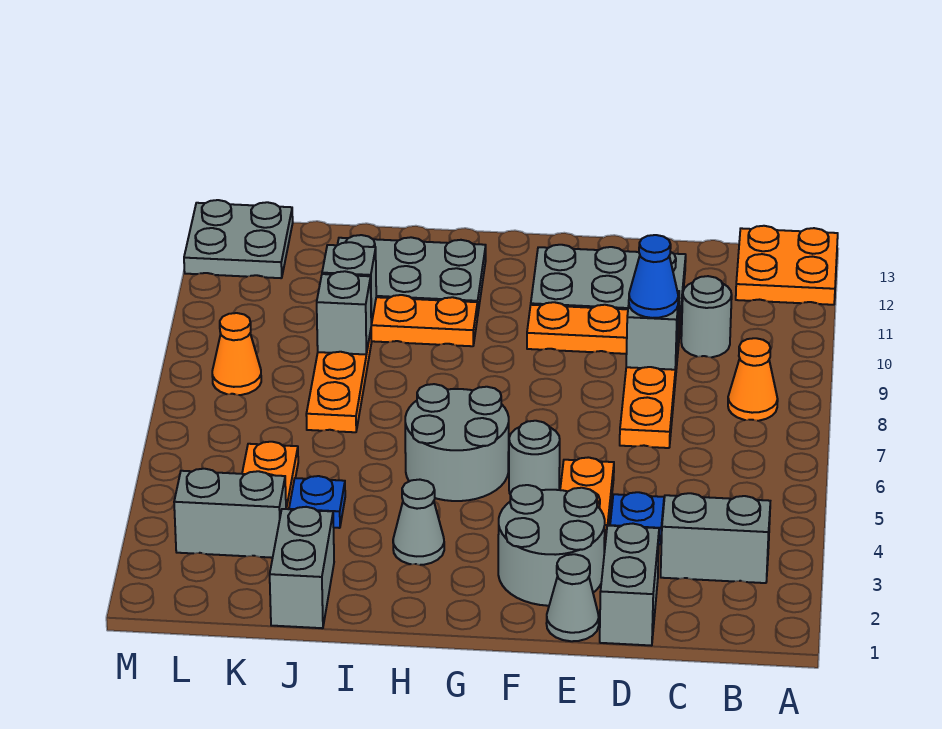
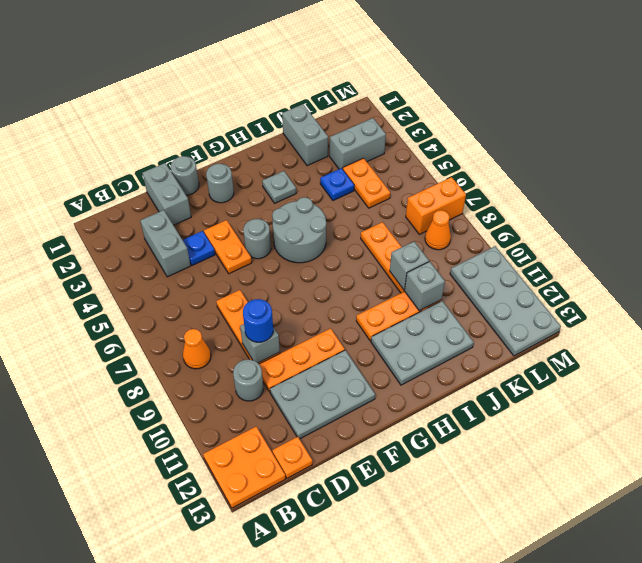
grey 1x2 brick [661,493,770,583] -> grey 1x2 brick turned to [140,210,191,277]
none -> orange 1x1 plate [272,437,312,478]
blue 1x1 cone [629,235,678,318] -> blue 1x1 round brick [243,299,273,342]
grey 1x1 cone [546,554,599,641] -> grey 1x1 round brick [171,156,199,195]
grey 2x2 round brick [498,485,605,606] -> grey 1x1 round brick [206,164,234,203]
grey 1x1 cone [393,480,444,565] -> grey 1x1 plate [262,171,296,203]
none -> orange 1x2 brick [406,177,466,234]
grey 2x2 plate [184,200,293,278] -> grey 2x4 plate [450,246,561,356]

